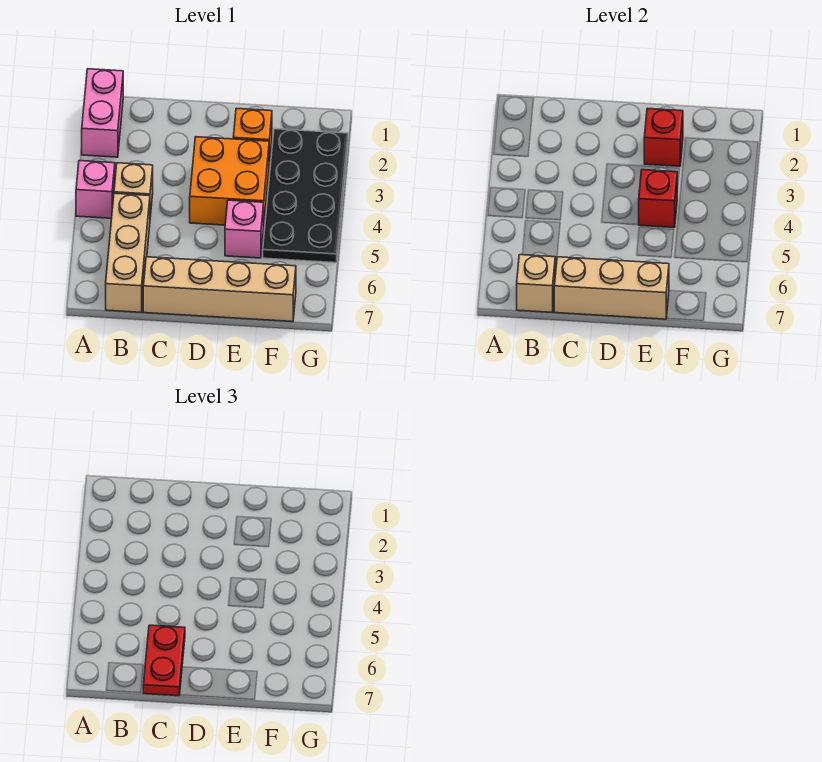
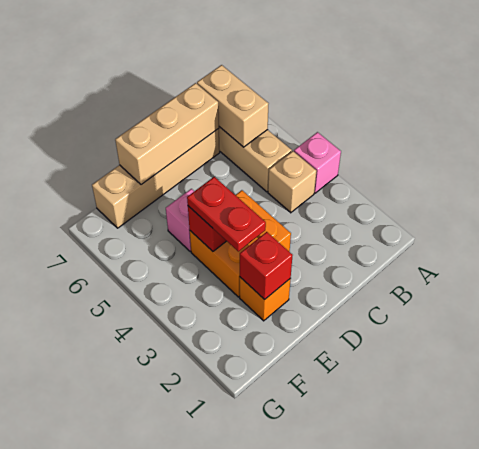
pink 1x2 brick [82,69,123,157] -> none
tan 1x1 brick [517,255,555,312] -> tan 1x2 brick [197,65,269,147]
red 1x2 plate [143,625,185,696] -> red 1x2 plate moved to [187,177,266,251]
black 2x4 plate [263,129,348,263] -> none

